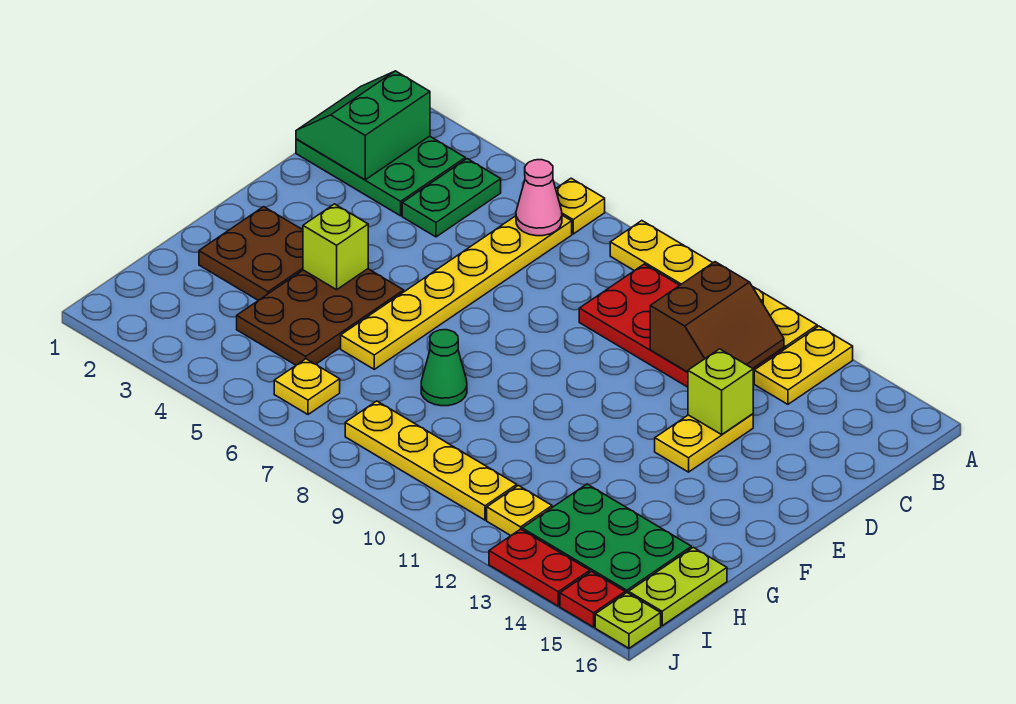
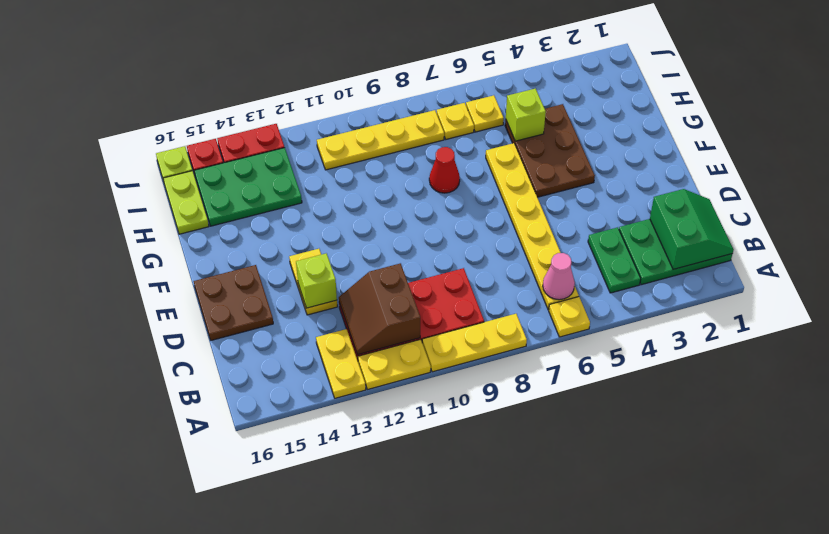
brown 2x2 plate [199,207,303,300] -> brown 2x2 plate moved to [194,265,273,340]
lime 1x1 brick [303,204,368,290] -> lime 1x1 brick moved to [506,89,546,141]
green 1x1 cone [421,330,467,406] -> red 1x1 cone [429,147,460,193]
yellow 1x1 plate [487,486,552,536] -> yellow 1x1 plate moved to [437,103,474,139]

